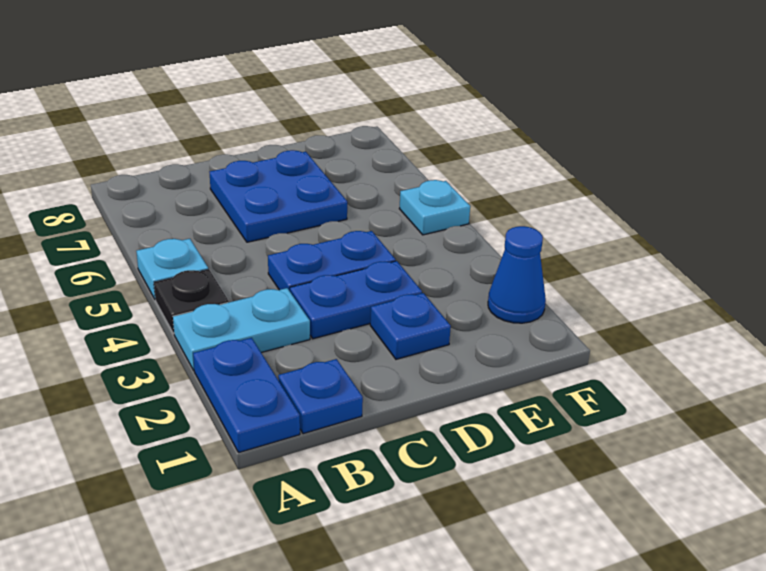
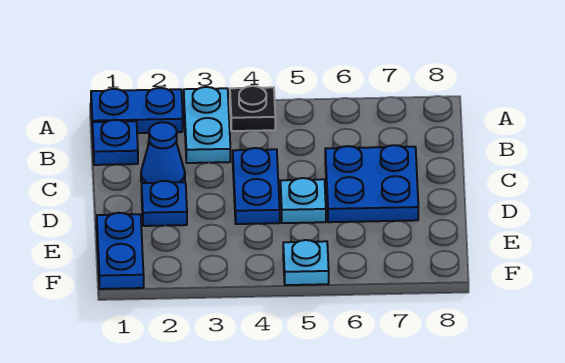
cyan 1x1 plate [136,239,208,299] -> cyan 1x1 plate moved to [280,178,326,223]
blue 1x2 plate [290,261,422,339] -> blue 1x2 plate moved to [97,213,144,289]
blue 1x1 cone [488,226,546,323] -> blue 1x1 cone moved to [141,122,185,183]

